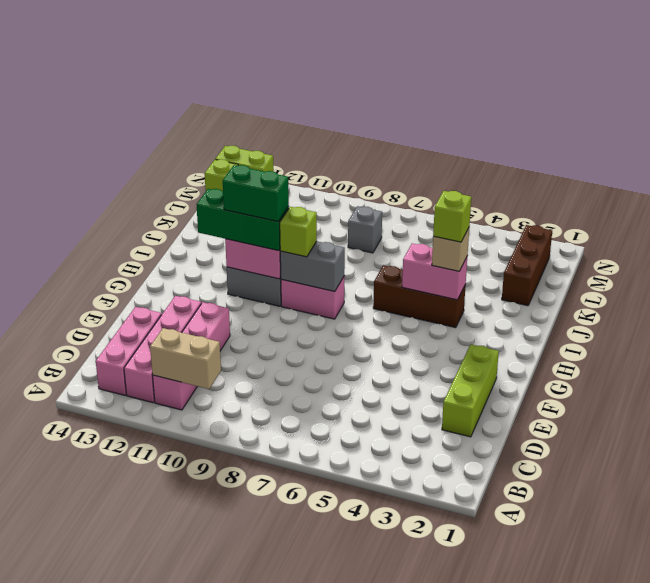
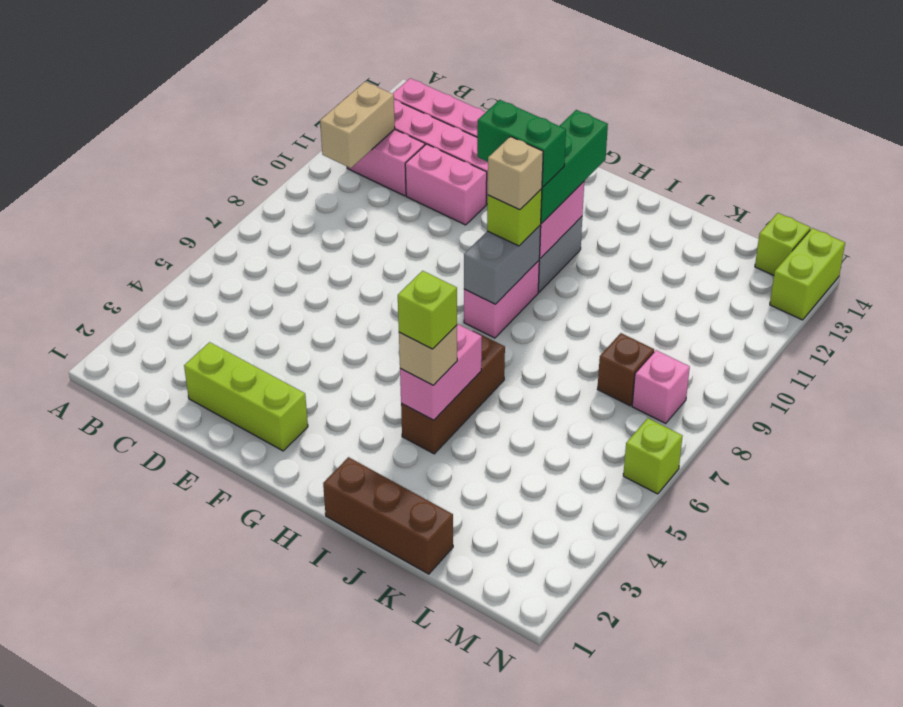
none -> tan 1x1 brick [488,137,543,210]
green 1x2 brick [223,165,289,222] -> green 1x2 brick turned to [477,100,566,187]
brown 1x3 brick [502,225,552,306] -> brown 1x3 brick moved to [323,457,453,574]
grey 1x1 brick [348,206,382,253] -> brown 1x1 brick [598,333,654,406]
none -> pink 1x1 brick [632,350,690,423]
none -> lime 1x1 brick [623,418,683,494]

